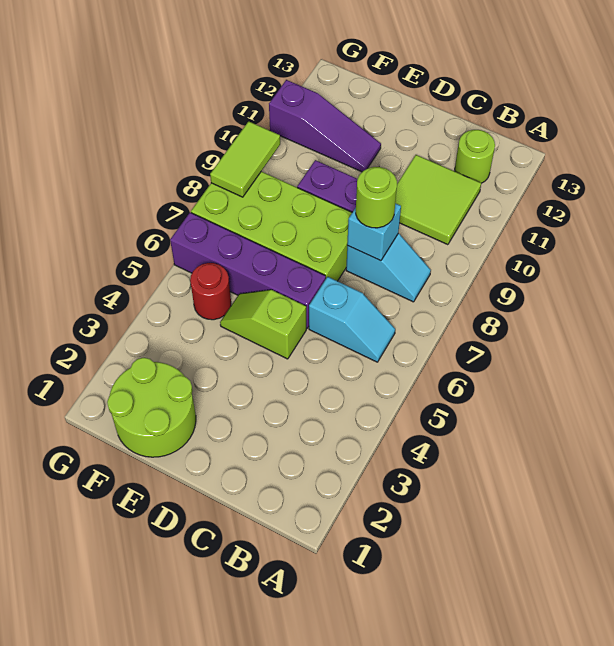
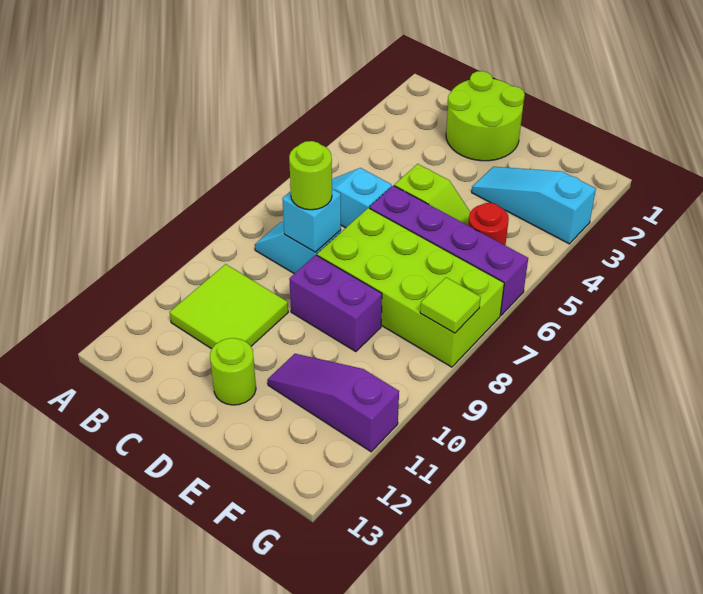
lime 1x1 round brick [455,130,495,183] -> lime 1x1 round brick moved to [210,338,256,405]
lime 2x2 round brick [107,358,196,457] -> lime 2x2 round brick moved to [446,71,525,161]
none -> cyan 1x3 slope [472,167,596,244]
lime 1x2 tile [210,121,280,197] -> lime 1x1 tile [420,277,481,333]

